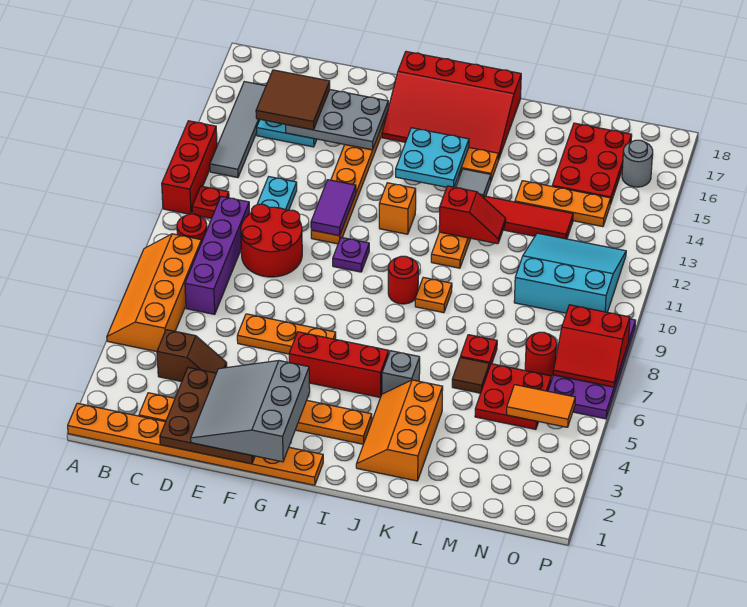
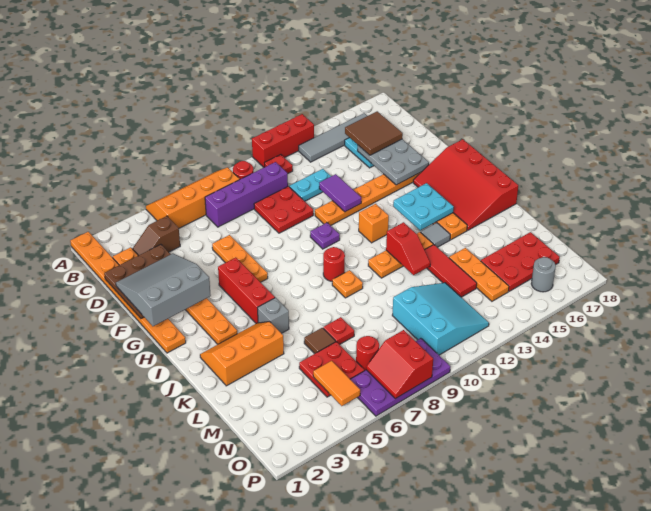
brown 1x2 slope [157,330,227,382] -> brown 1x2 slope turned to [133,216,180,256]
red 2x2 round brick [241,204,302,277] -> red 2x2 plate [254,186,313,233]
purple 1x2 tile [311,180,356,236] -> purple 1x2 tile turned to [319,174,361,212]

